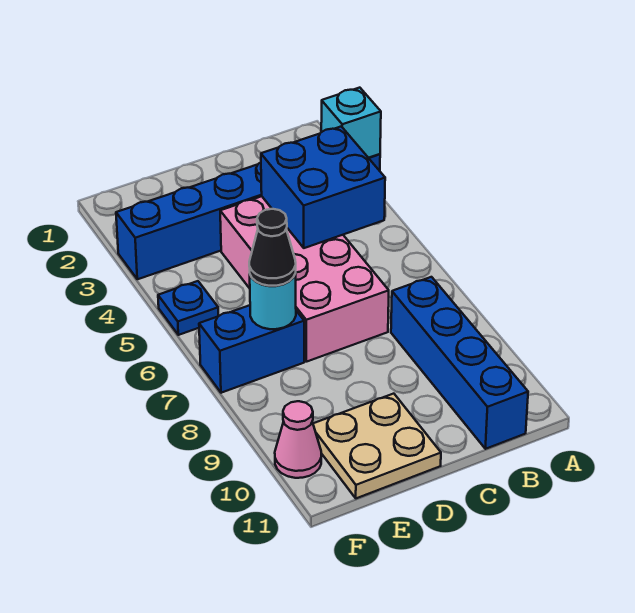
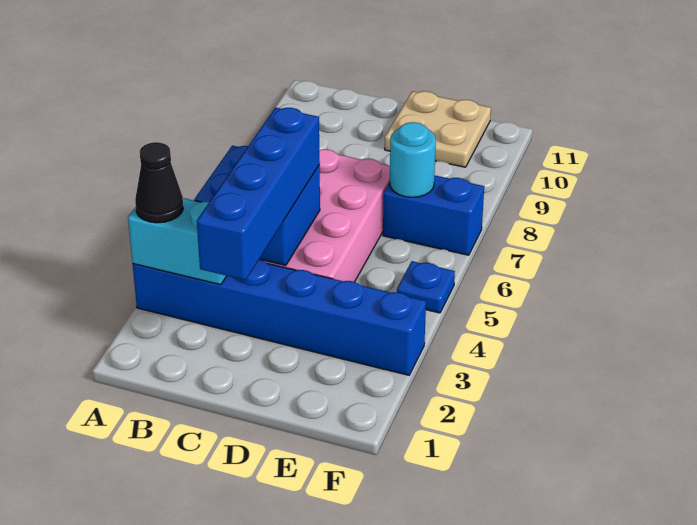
cyan 1x1 brick [321,88,381,158] -> cyan 1x2 brick [128,198,226,285]
blue 1x4 brick [391,277,528,449] -> blue 1x4 brick moved to [197,108,320,280]
black 1x1 cone [249,209,296,286] -> black 1x1 cone moved to [135,142,183,223]
pink 1x1 cone [275,401,321,478] -> none

